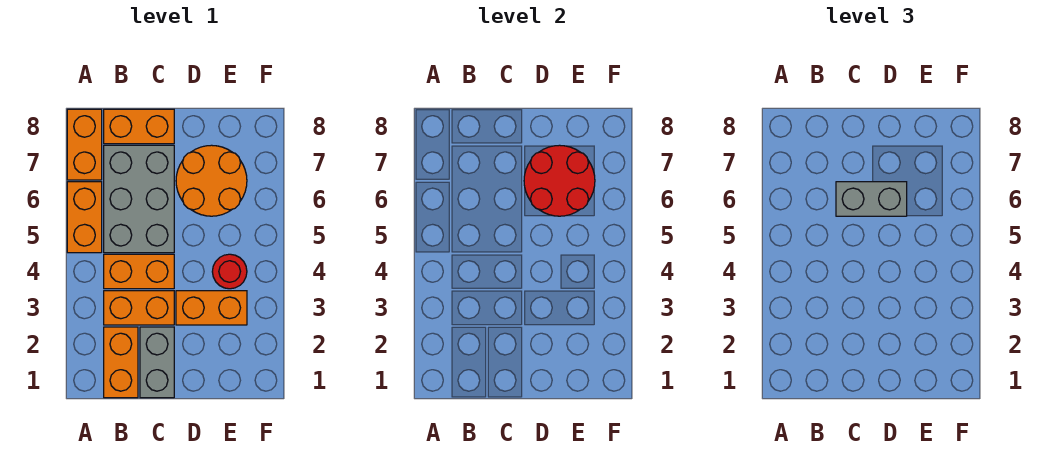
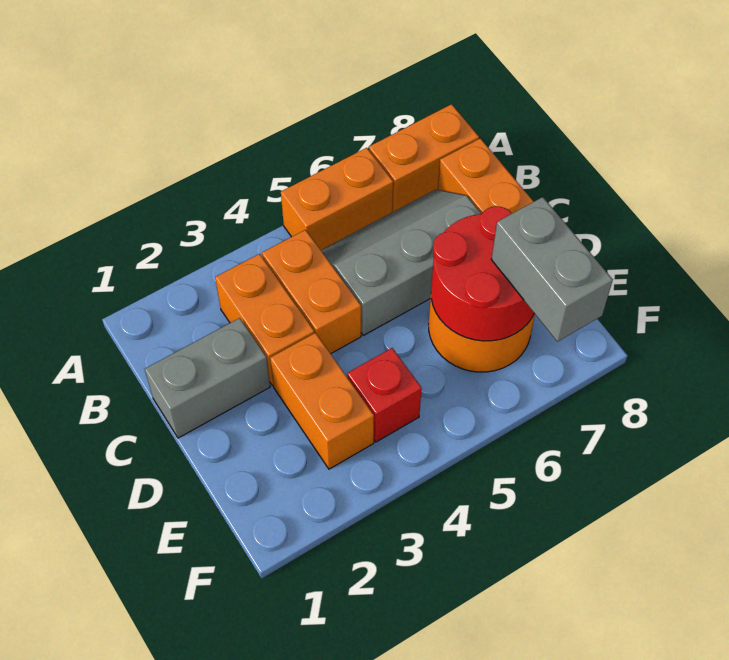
orange 1x2 brick [104,327,138,398] -> none
grey 2x3 brick [104,145,174,253] -> grey 2x3 slope [321,189,481,335]
grey 1x2 brick [836,182,907,216] -> grey 1x2 brick moved to [491,197,613,342]
red 1x1 round brick [212,254,247,289] -> red 1x1 brick [347,348,422,442]

